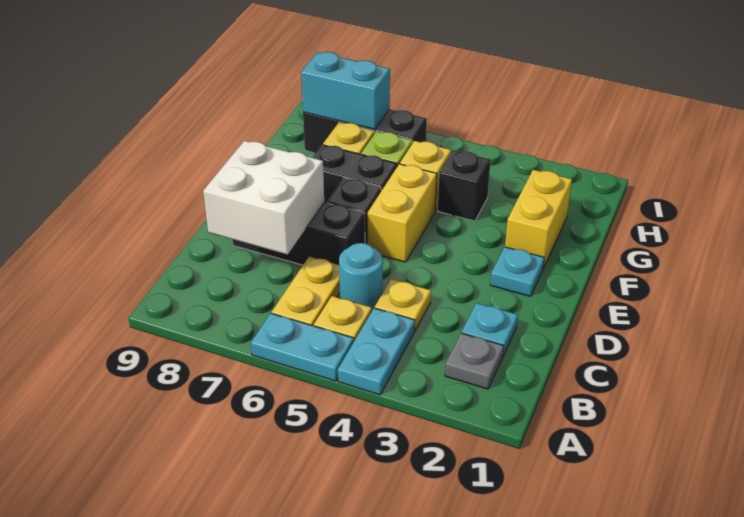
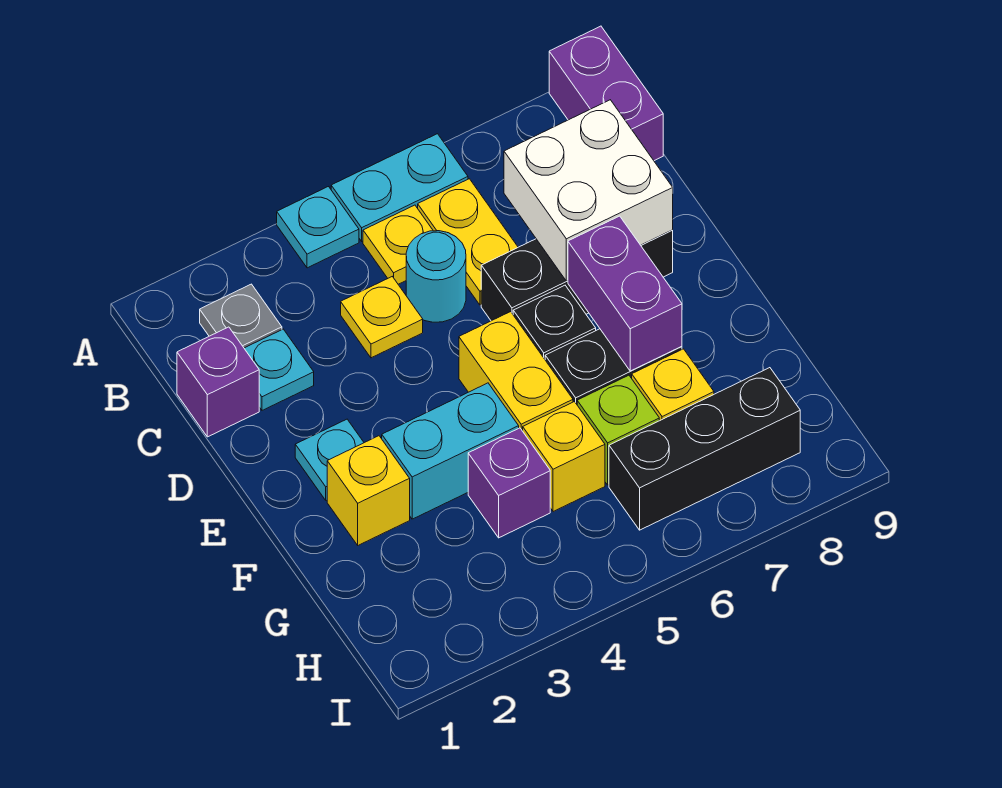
cyan 1x2 plate [338,308,415,395] -> cyan 1x1 plate [277,187,359,268]
none -> purple 1x2 brick [549,26,663,161]
none -> purple 1x1 brick [177,327,259,437]
none -> purple 1x2 brick [568,216,682,371]
yellow 1x2 brick [505,170,572,268] -> yellow 1x1 brick [327,436,410,545]
black 1x1 brick [438,150,491,221] -> purple 1x1 brick [468,428,550,538]
cyan 1x2 brick [301,52,390,129] -> cyan 1x2 brick moved to [382,383,519,519]

